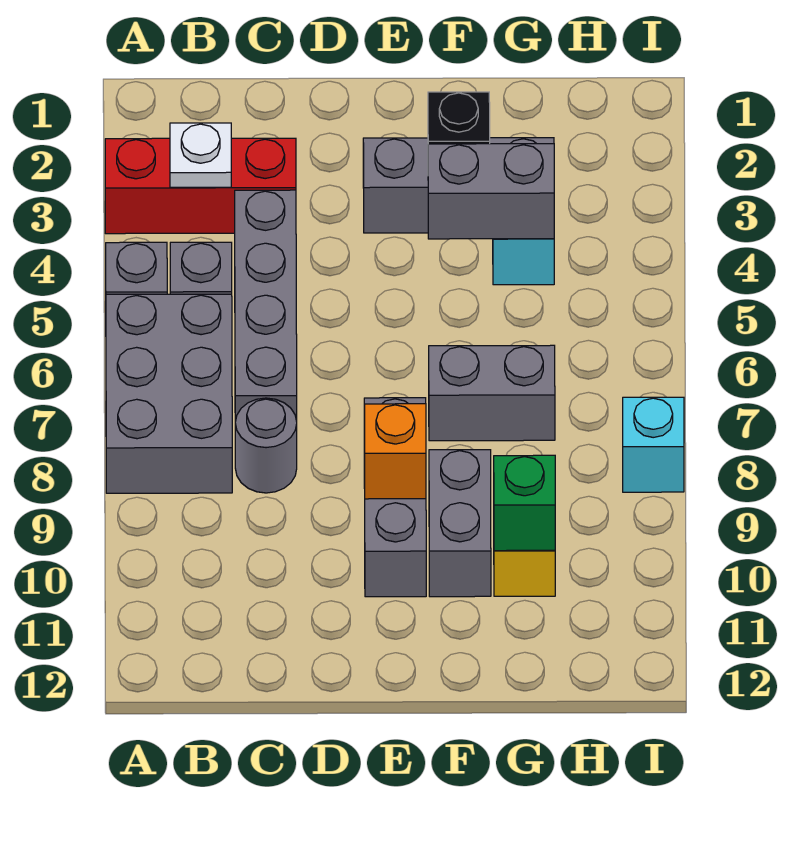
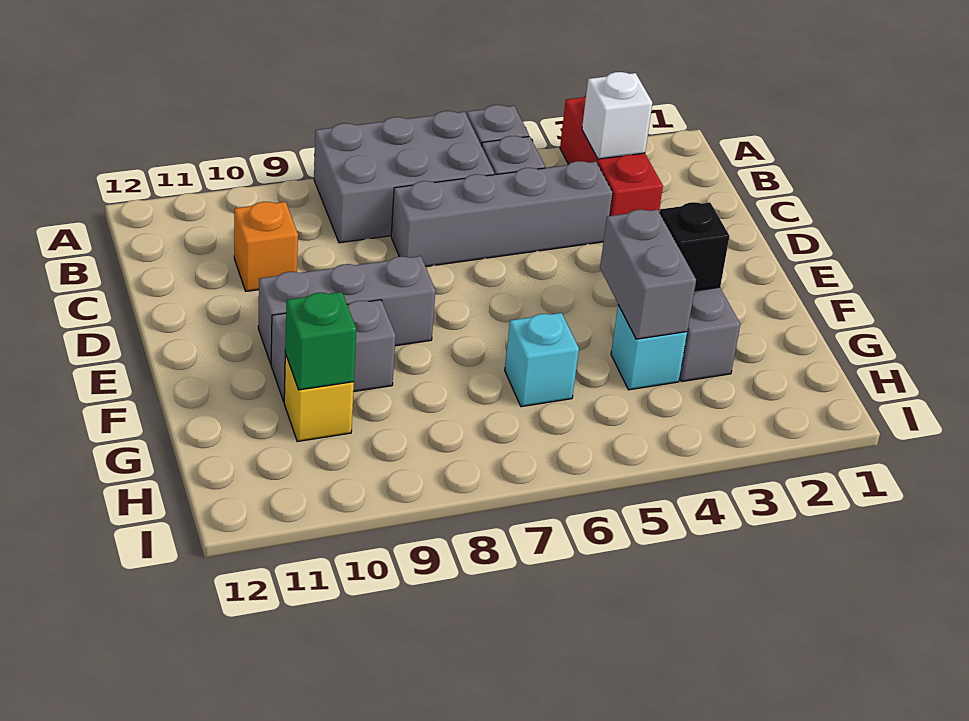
white 1x1 plate [170,123,231,187] -> white 1x1 brick [582,72,652,159]
grey 1x1 round brick [235,398,297,493] -> none
orange 1x1 brick [365,404,426,499] -> orange 1x1 brick moved to [234,202,298,291]
grey 1x2 brick [429,345,555,441] -> none
cyan 1x1 brick [623,397,684,492] -> cyan 1x1 brick moved to [505,313,579,407]

